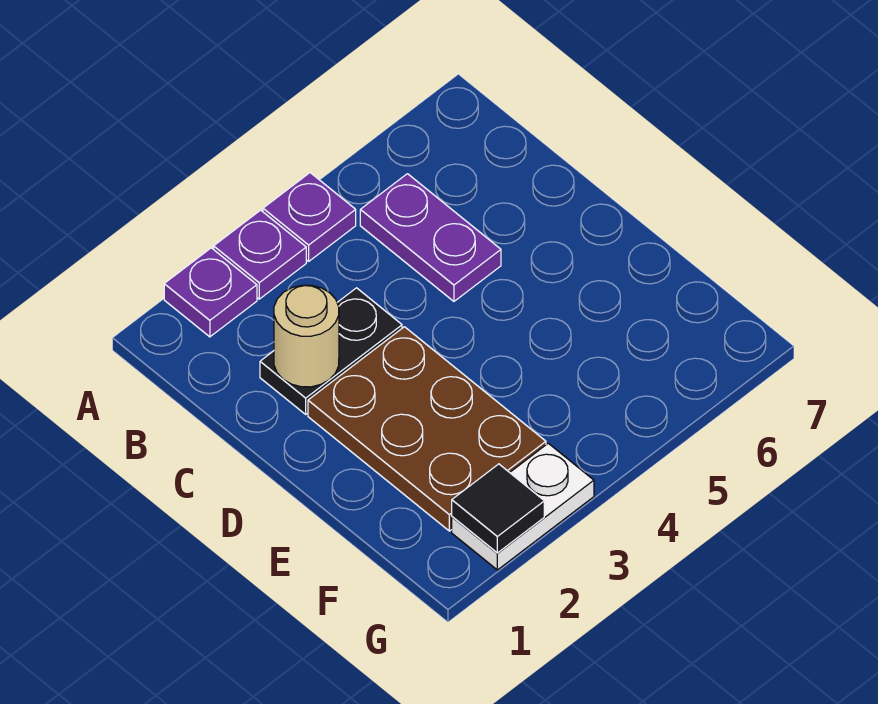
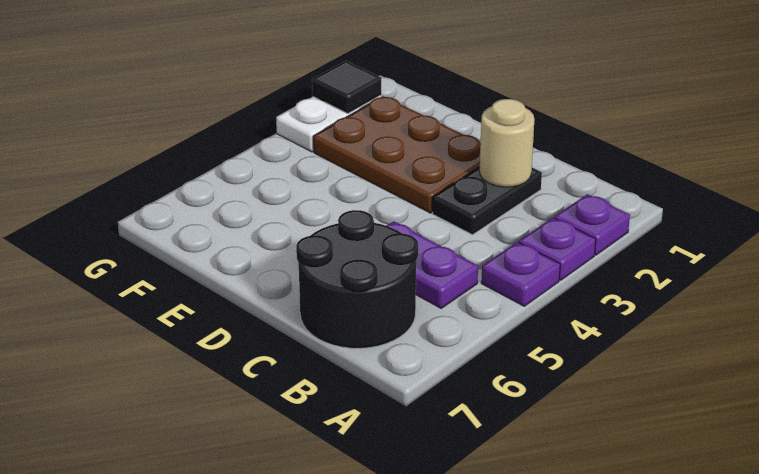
none -> black 2x2 round brick [296,210,418,348]

